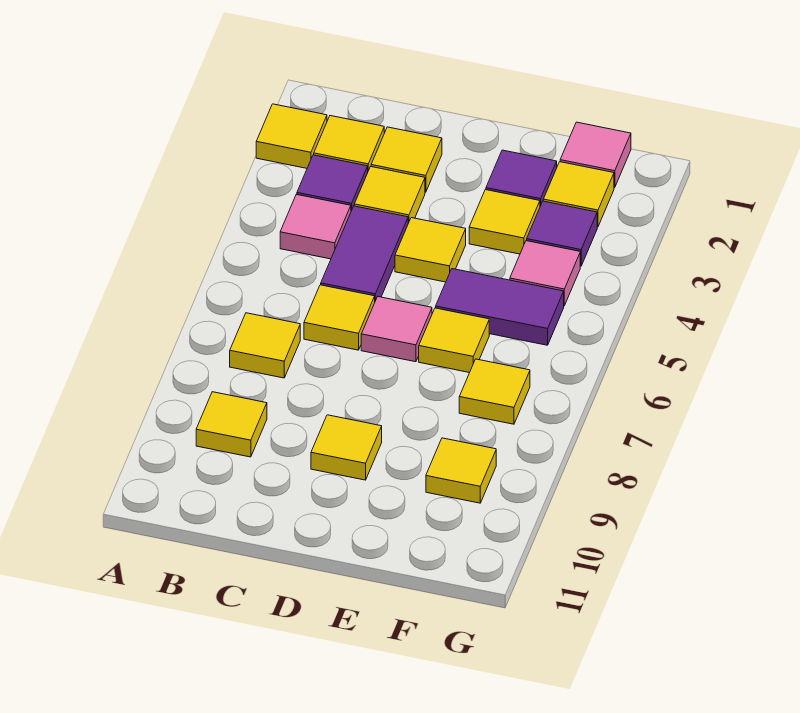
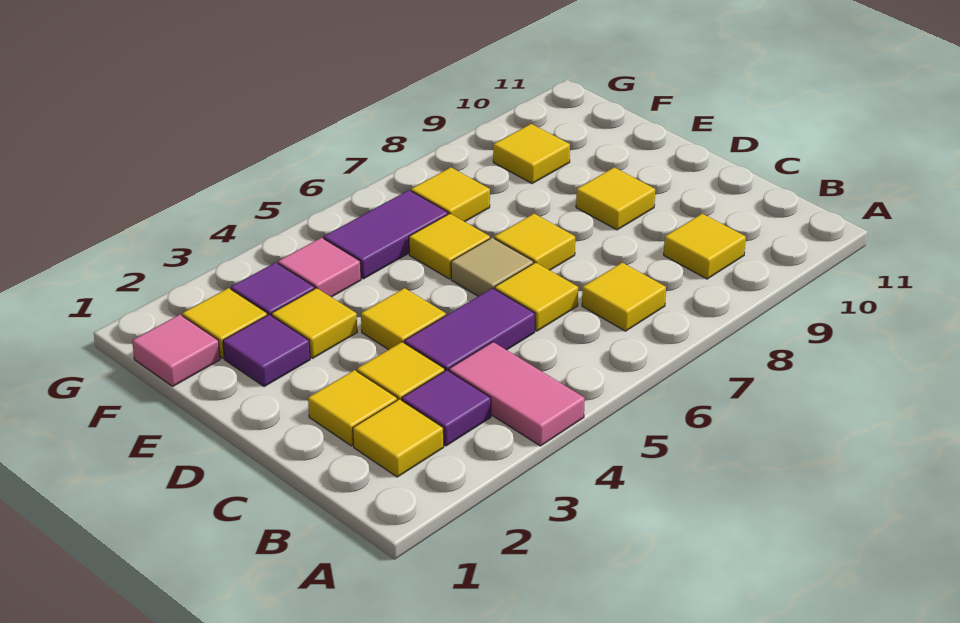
yellow 1x1 tile [256,104,327,168] -> yellow 1x1 tile moved to [494,214,575,270]
pink 1x1 tile [280,194,351,259] -> pink 1x2 tile [449,342,585,446]
pink 1x1 tile [361,297,432,362] -> tan 1x1 tile [451,238,534,296]
purple 1x2 tile [436,269,564,345] -> purple 1x2 tile turned to [324,190,448,279]

